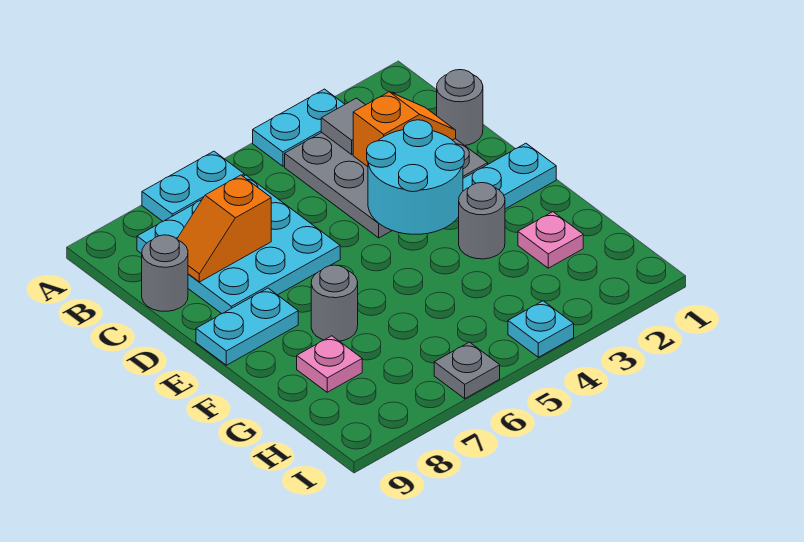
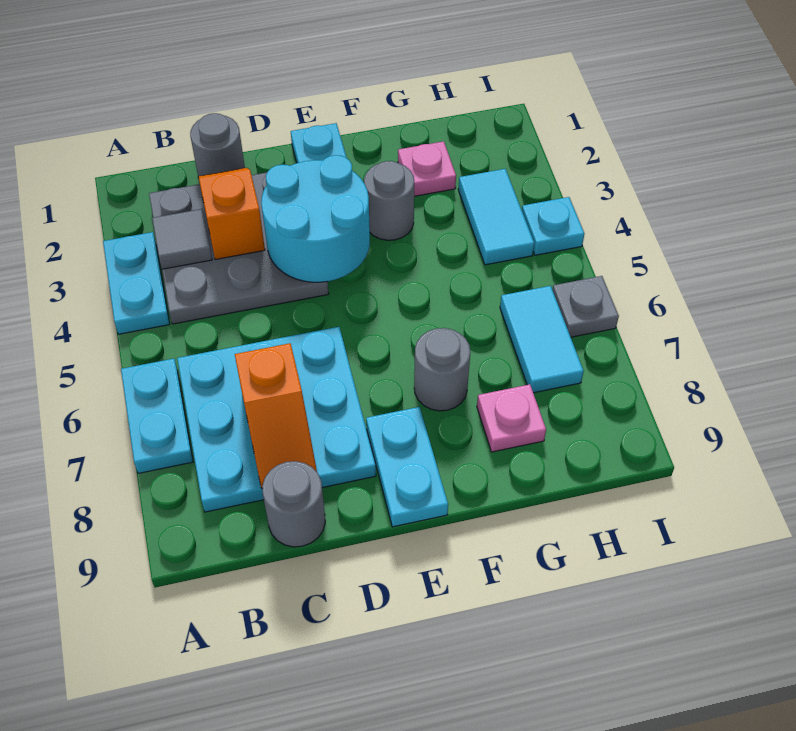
none -> cyan 1x2 tile [458,169,534,265]
none -> cyan 1x2 tile [500,286,584,393]

